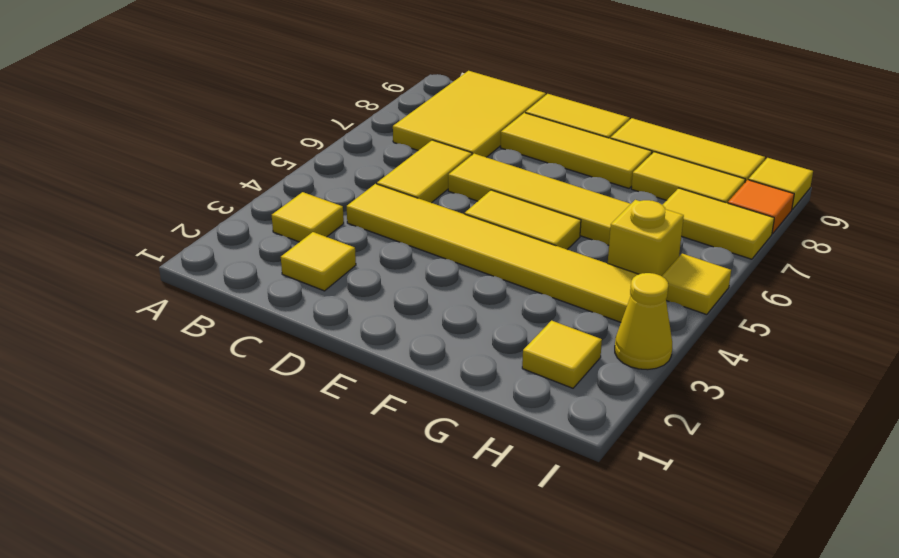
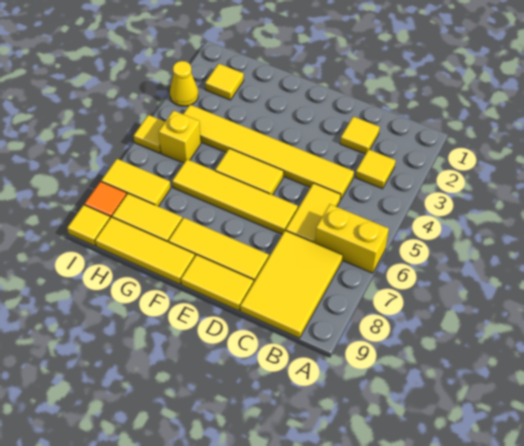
none -> yellow 1x2 brick [315,204,389,273]

